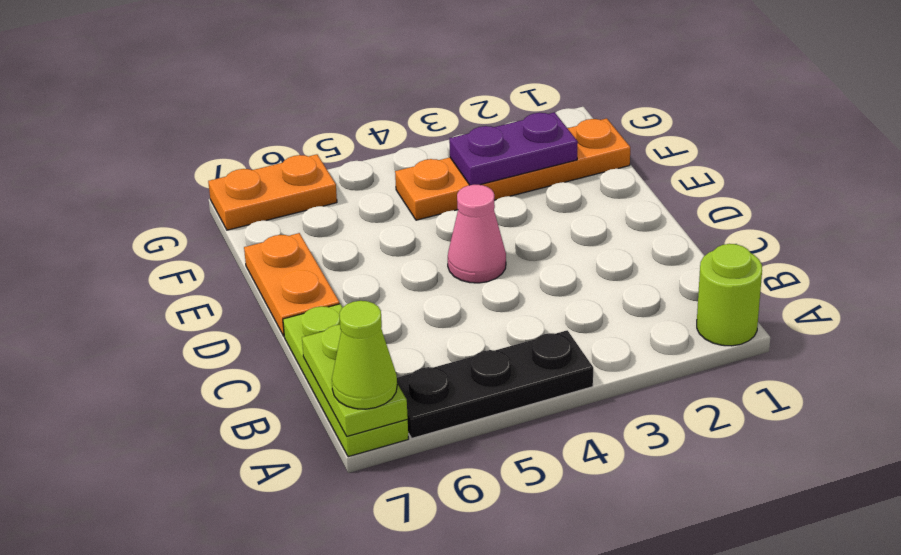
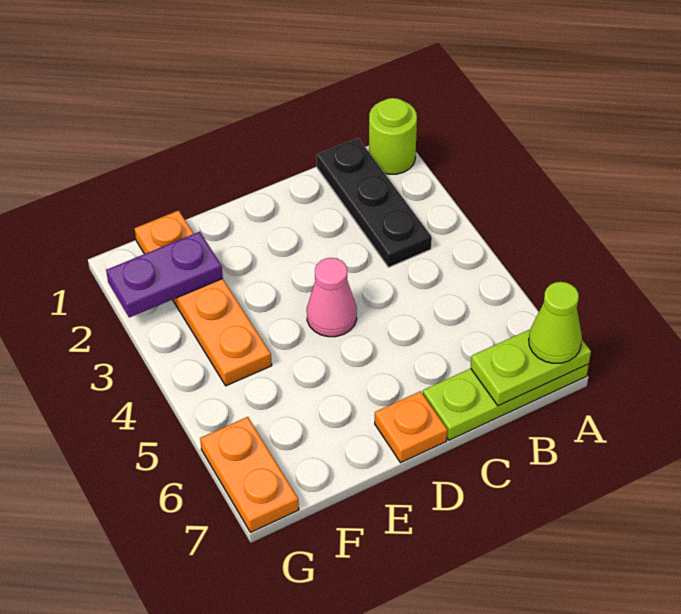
black 1x3 plate [397,330,593,438] -> black 1x3 plate moved to [317,138,432,267]
orange 1x2 plate [244,233,340,336] -> orange 1x1 plate [375,391,447,463]
purple 1x2 plate [449,112,578,185] -> purple 1x2 plate turned to [106,232,223,318]

